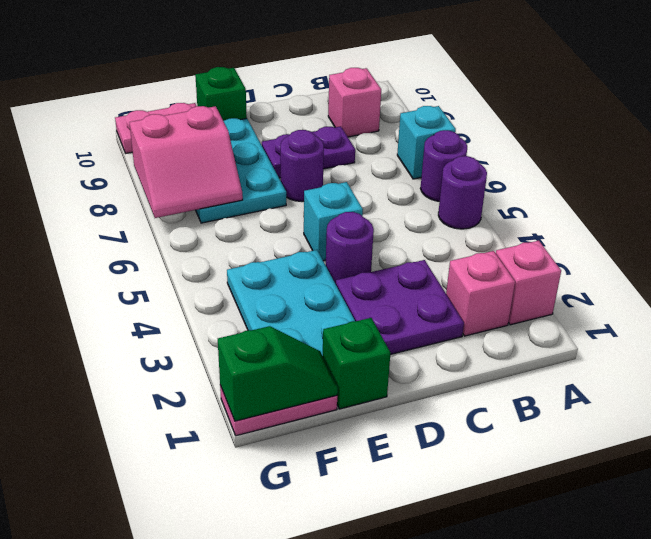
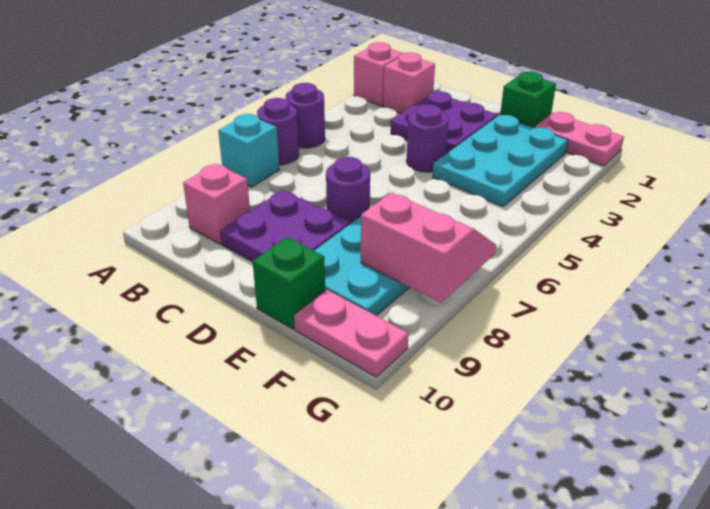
purple 1x2 plate [262,126,355,178] -> purple 2x2 plate [220,190,350,262]
cyan 1x1 brick [304,182,363,261] -> none
green 1x2 slope [218,326,338,421] -> none

